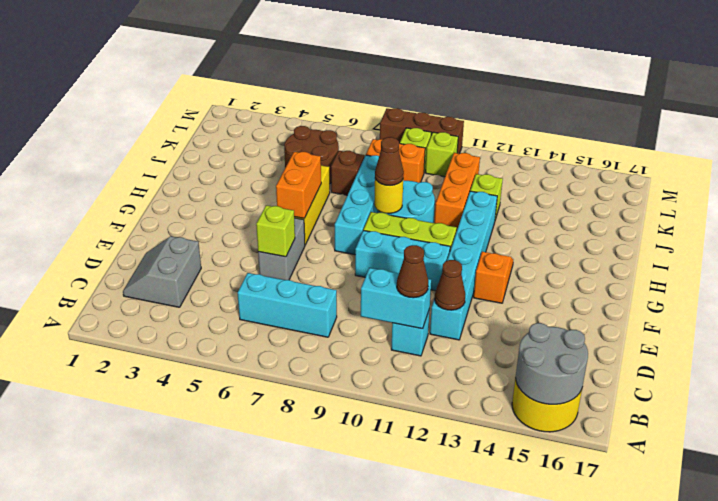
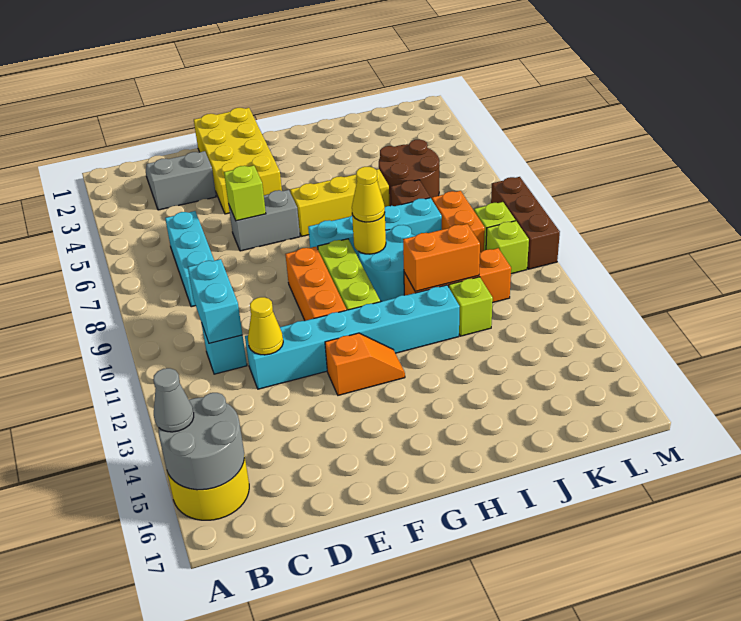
none -> grey 1x1 cone [153,368,194,432]
brown 1x1 cone [397,245,428,298] -> none
brown 1x1 cone [435,260,465,310] -> yellow 1x1 cone [248,297,283,355]
none -> yellow 2x4 brick [194,108,282,214]
cyan 1x3 brick [355,230,450,291] -> orange 1x3 brick [285,247,347,321]
orange 1x2 brick [276,152,321,218] -> orange 1x2 brick moved to [403,224,480,291]
brown 1x1 cone [375,137,404,186] -> yellow 1x1 cone [352,167,385,222]

